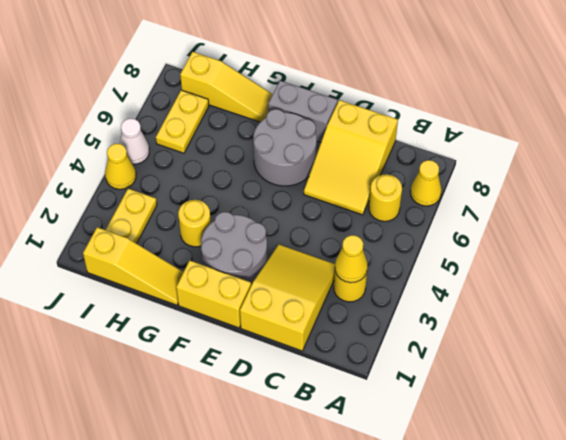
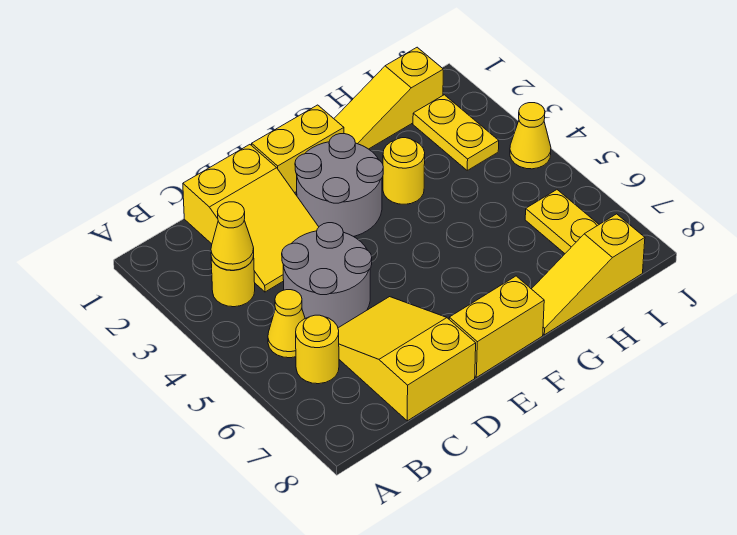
yellow 1x1 cone [410,160,442,206] -> yellow 1x1 cone moved to [268,290,305,358]
grey 2x2 round brick [253,109,317,186] -> grey 2x2 round brick moved to [282,223,372,328]
grey 1x2 brick [268,81,338,142] -> yellow 1x2 brick [449,276,544,377]
white 1x1 cone [120,119,149,164] -> none

